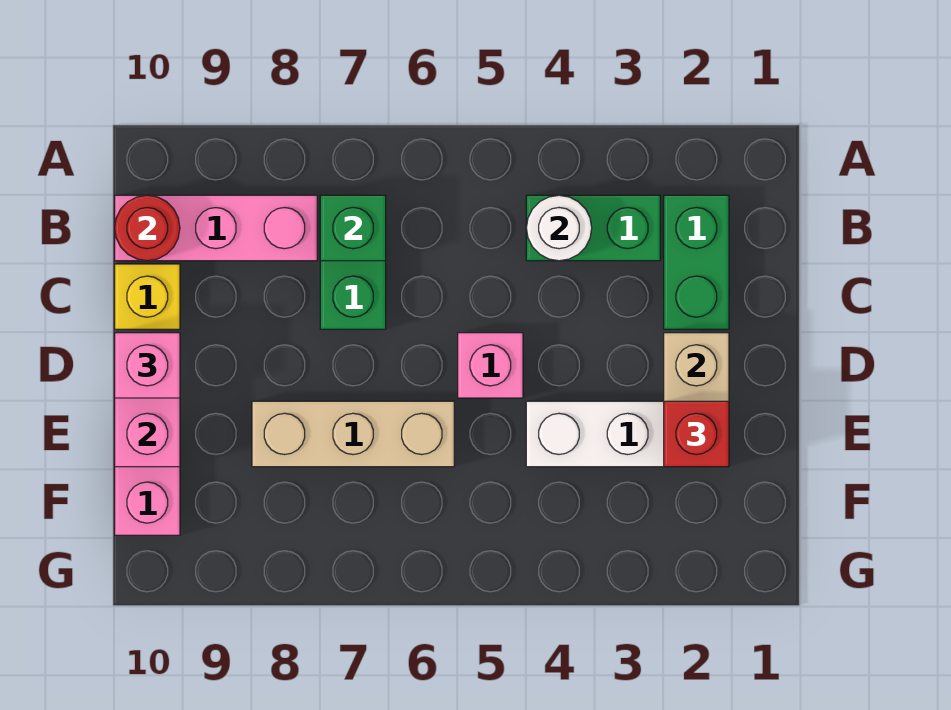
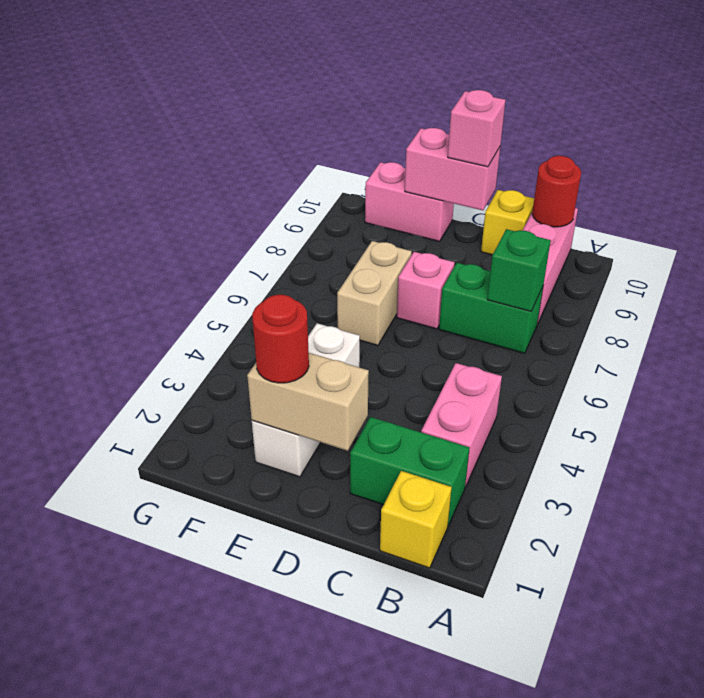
none -> yellow 1x1 brick [380,471,452,568]
green 1x2 brick [526,195,660,261] -> pink 1x2 brick [421,363,502,487]
white 1x1 round brick [526,195,592,261] -> none
pink 1x1 brick [458,333,523,398] -> pink 1x1 brick moved to [397,252,455,329]
red 1x1 brick [664,401,729,467] -> red 1x1 round brick [252,295,309,383]
tan 1x3 brick [252,401,454,467] -> tan 1x2 brick [337,241,412,346]

